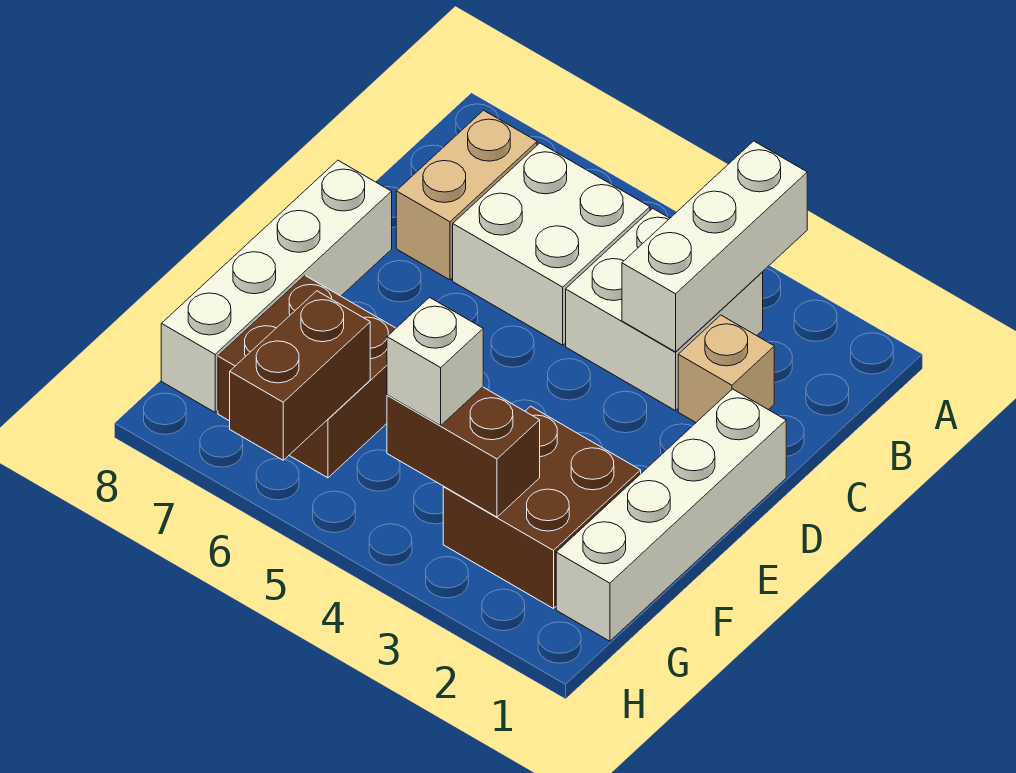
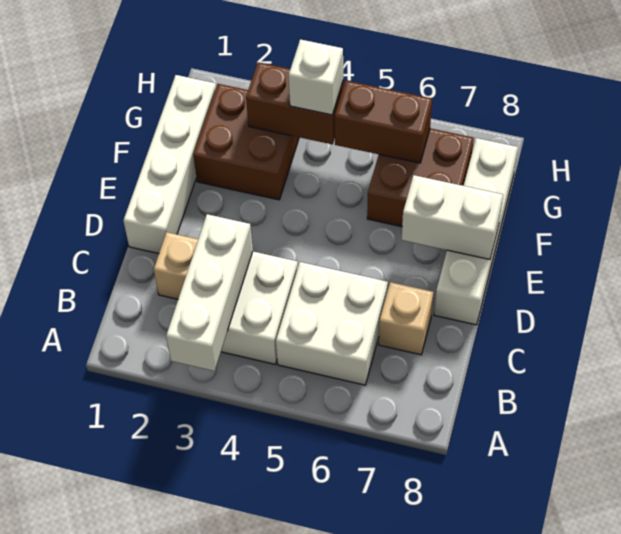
tan 1x2 brick [396,110,537,280] -> tan 1x1 brick [379,282,434,355]
none -> white 1x2 brick [402,175,503,259]
brown 1x2 brick [230,291,370,460] -> brown 1x2 brick turned to [335,81,432,163]

